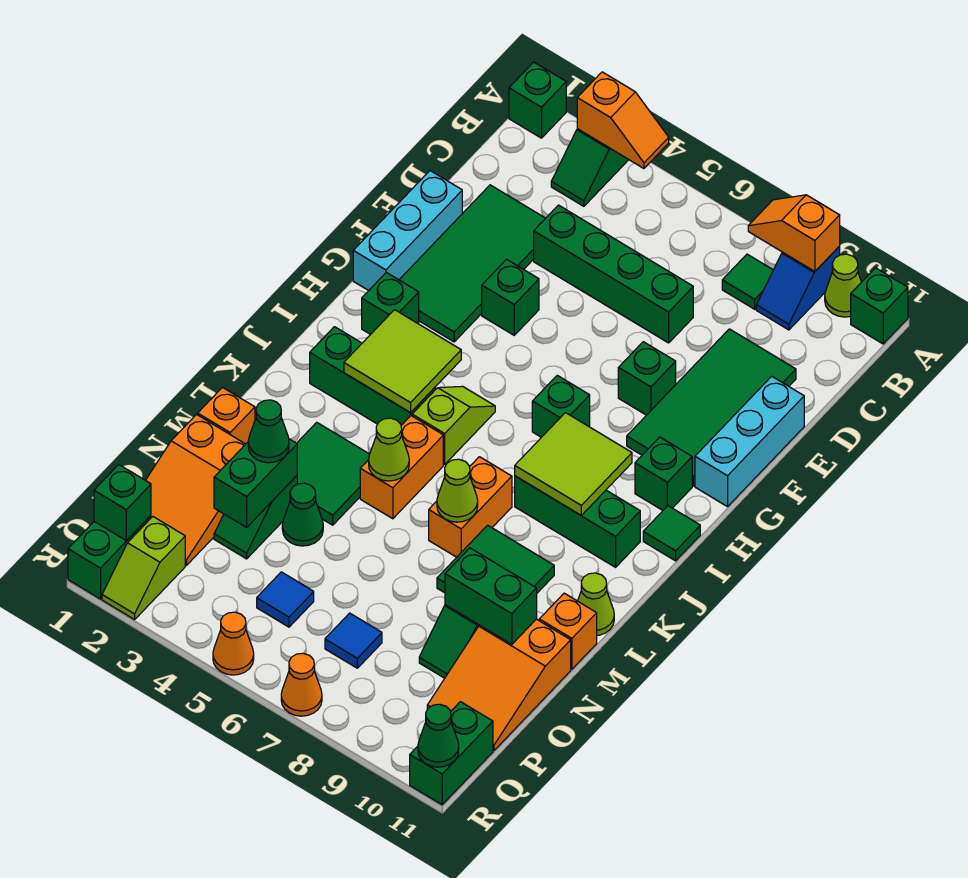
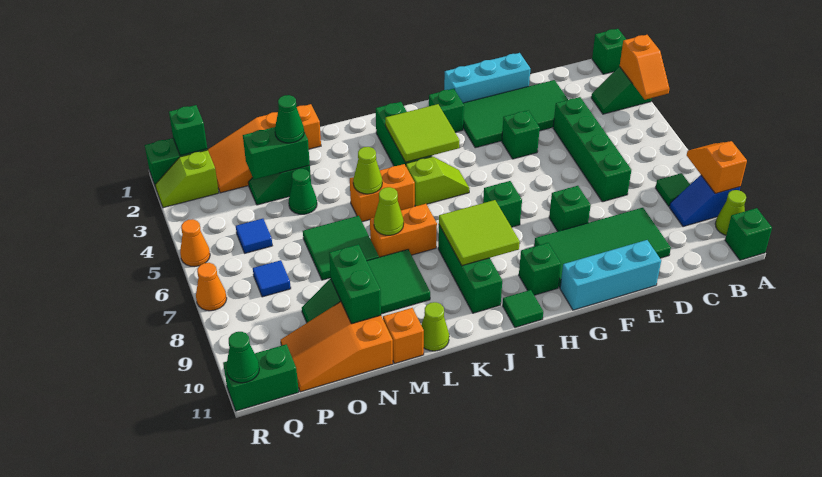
green 2x2 tile [297,422,370,525] -> green 2x2 tile moved to [303,216,379,280]

